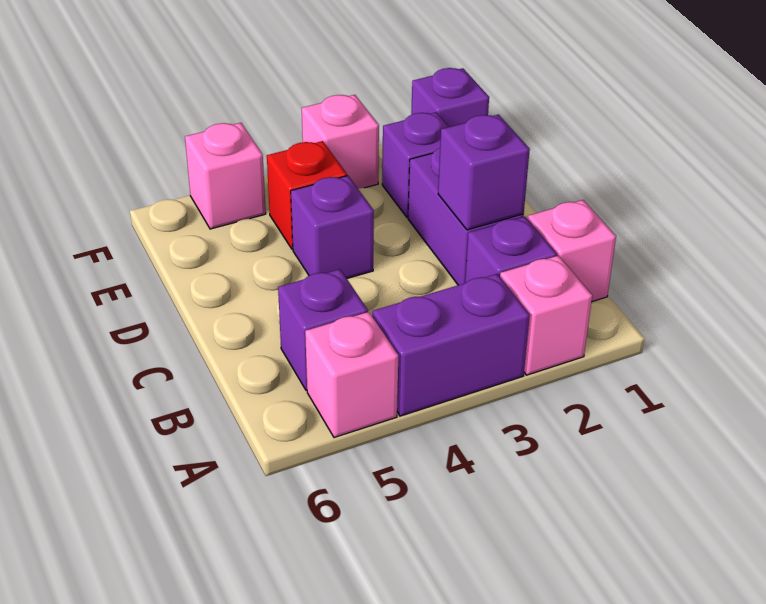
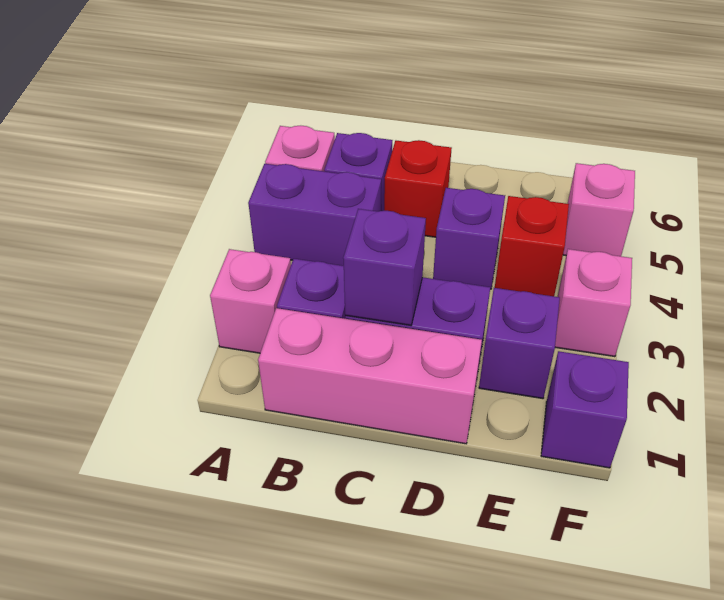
purple 1x2 brick [372,274,530,416] -> purple 1x2 brick turned to [248,164,381,266]
pink 1x1 brick [528,200,616,302] -> pink 1x3 brick [258,308,482,444]
none -> red 1x1 brick [384,140,452,237]

